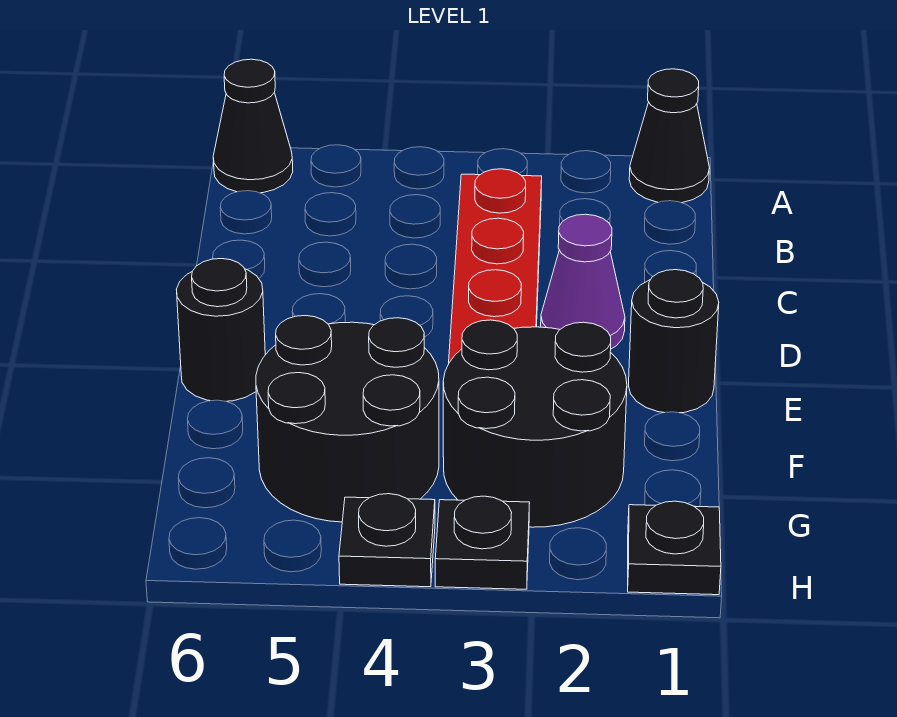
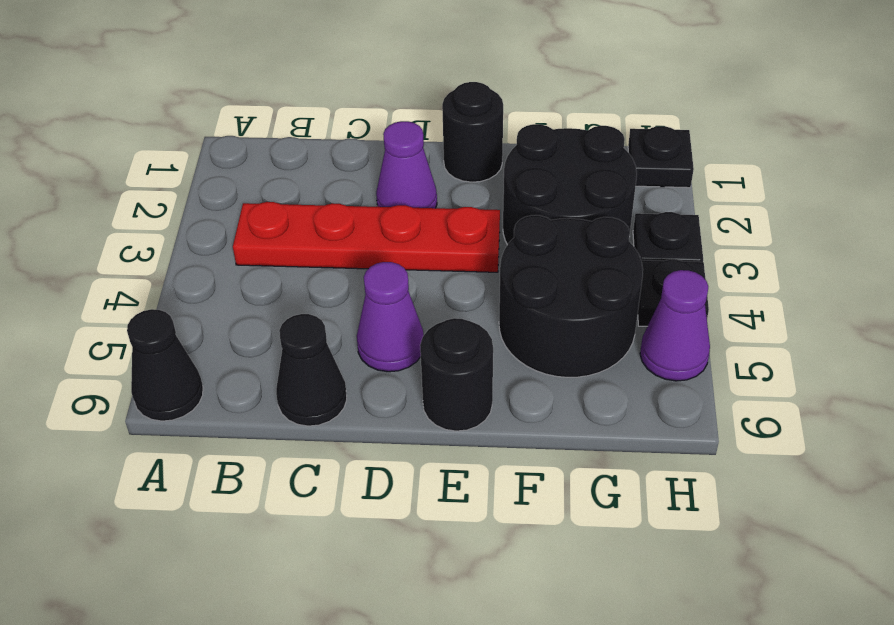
black 1x1 cone [629,69,710,203] -> black 1x1 cone moved to [276,314,347,426]
none -> purple 1x1 cone [357,262,424,372]
none -> purple 1x1 cone [640,270,710,381]

